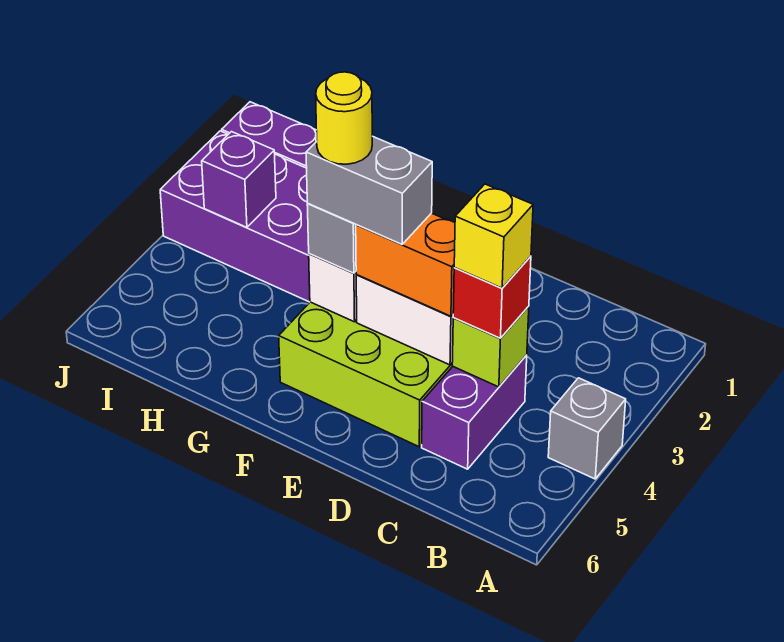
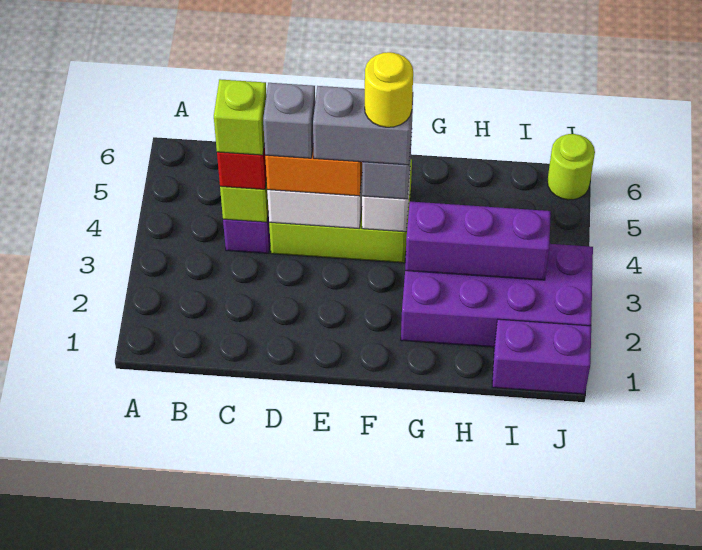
grey 1x1 brick [548,378,626,479] -> grey 1x1 brick moved to [263,83,315,158]
yellow 1x1 brick [454,184,533,288] -> lime 1x1 brick [214,79,267,155]
purple 1x1 brick [202,132,276,227] -> purple 1x3 brick [405,202,551,280]
none -> lime 1x1 round brick [547,134,595,200]

